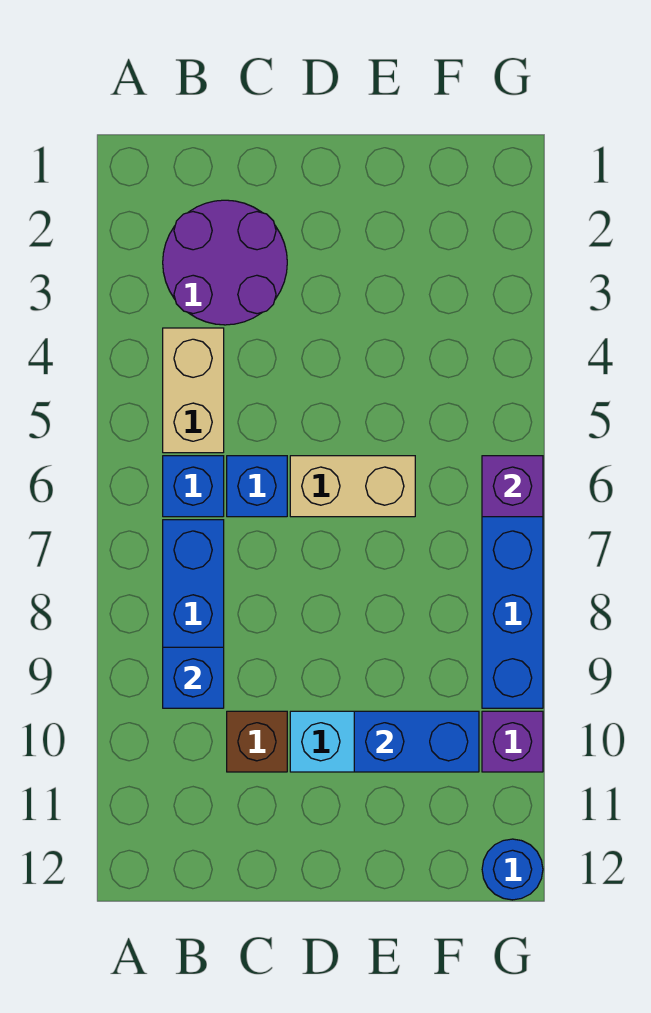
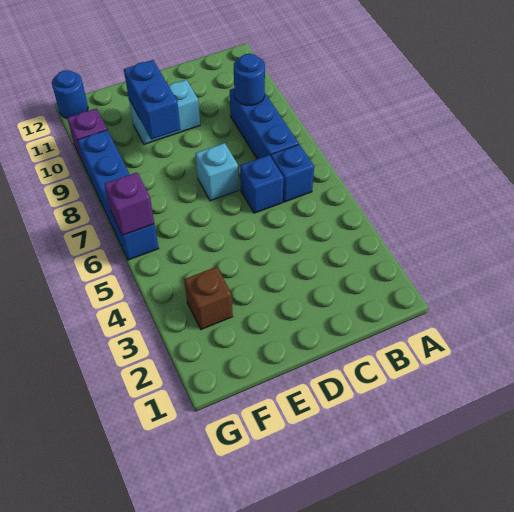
purple 2x2 round brick [163,200,287,325] -> none
tan 1x2 brick [163,328,224,453] -> none
blue 1x1 brick [163,647,224,708] -> blue 1x1 round brick [234,54,265,105]
brown 1x1 brick [227,711,287,772] -> brown 1x1 brick moved to [184,267,233,329]
tan 1x2 brick [290,456,415,517] -> none
none -> cyan 1x1 brick [196,143,239,201]
blue 1x2 brick [354,711,479,772] -> blue 1x2 brick turned to [124,60,181,140]

